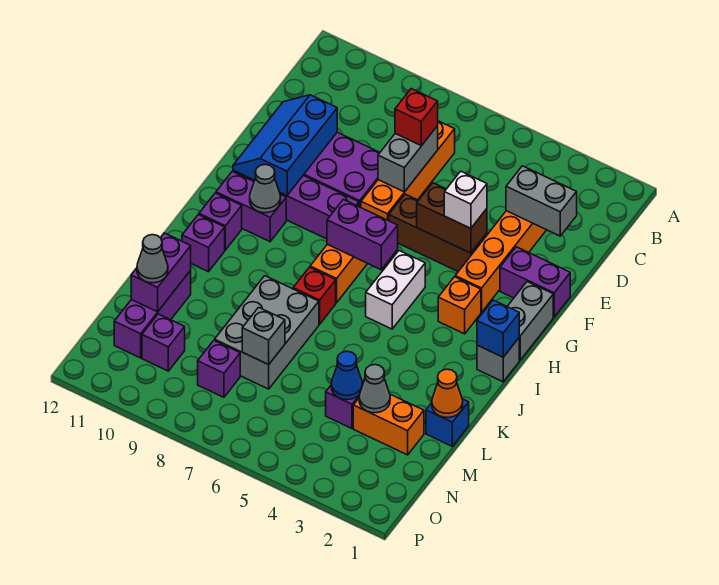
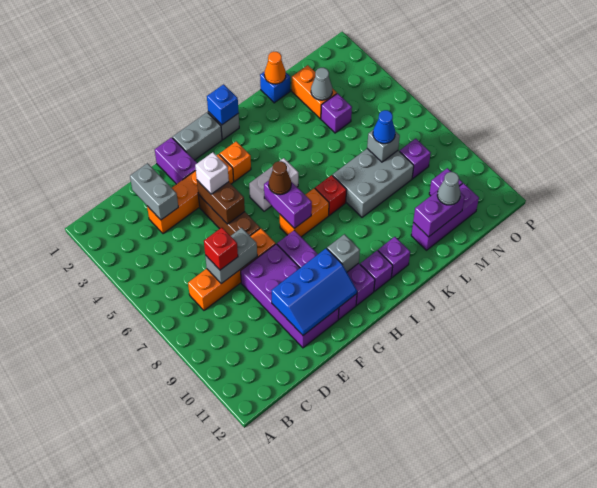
none -> brown 1x1 cone [269,161,291,195]
grey 1x1 cone [250,164,281,213] -> grey 1x1 brick [327,234,360,272]
blue 1x1 cone [332,351,362,400] -> blue 1x1 cone moved to [373,110,395,144]

